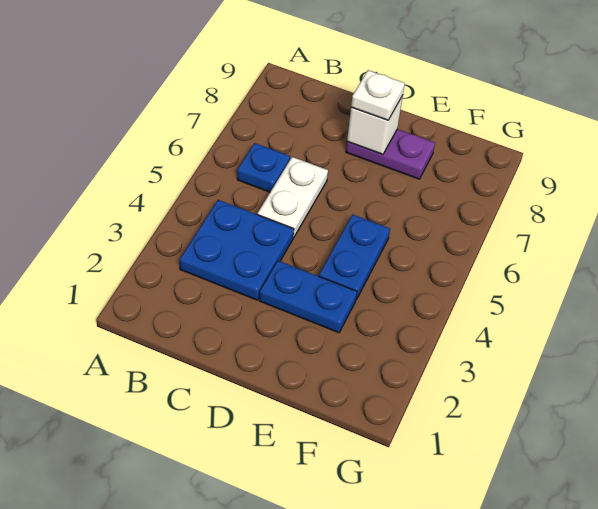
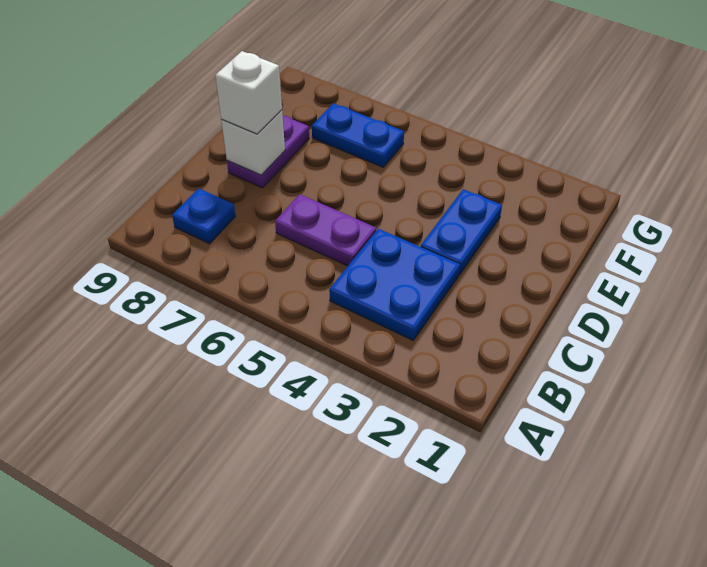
blue 1x1 plate [237,143,290,192] -> blue 1x1 plate moved to [172,189,235,244]
white 1x2 plate [257,157,328,237] -> purple 1x2 plate [275,194,376,266]
white 1x1 plate [351,70,405,120] -> white 1x1 brick [215,51,282,134]
blue 1x2 plate [319,214,390,300] -> blue 1x2 plate moved to [312,103,404,167]

